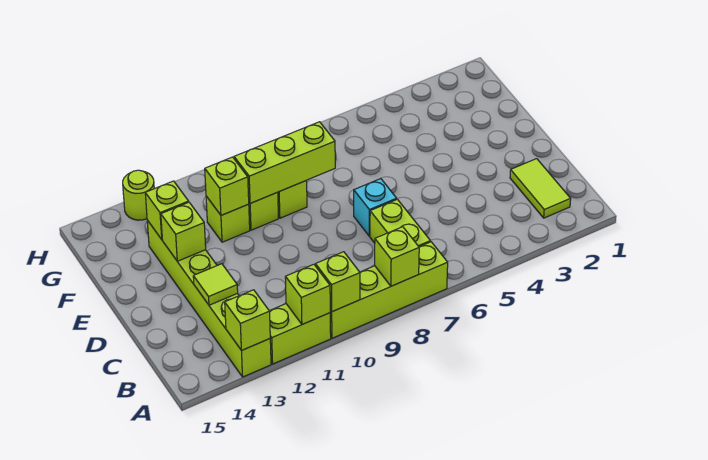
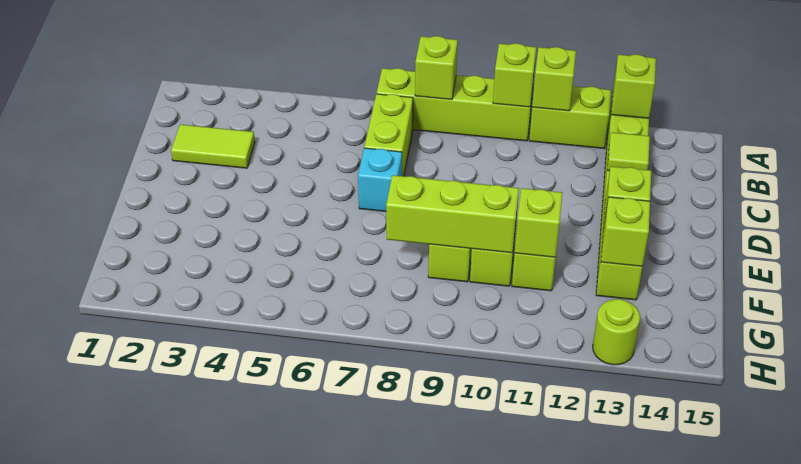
lime 1x2 tile [510,159,571,218] -> lime 1x2 tile turned to [171,125,255,168]

